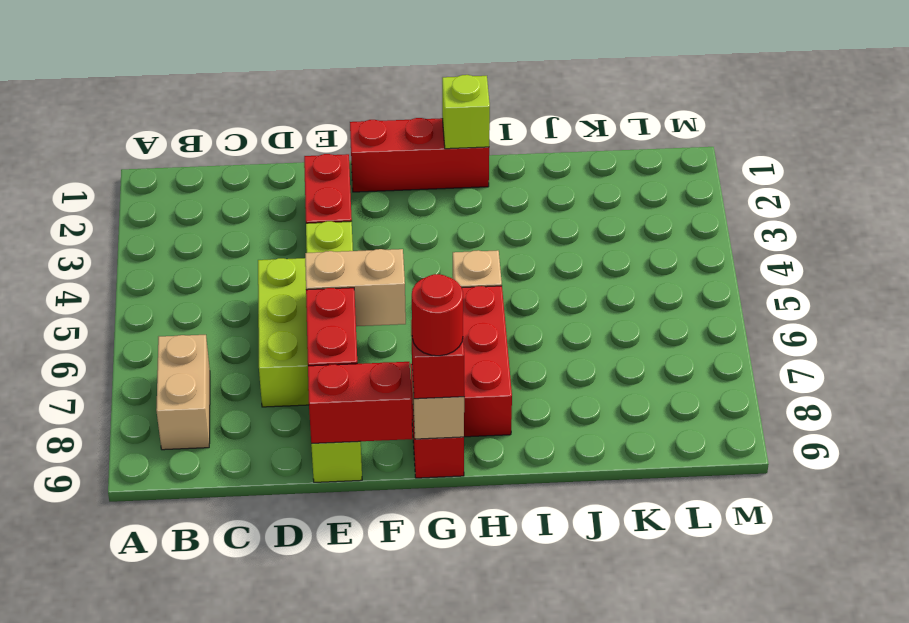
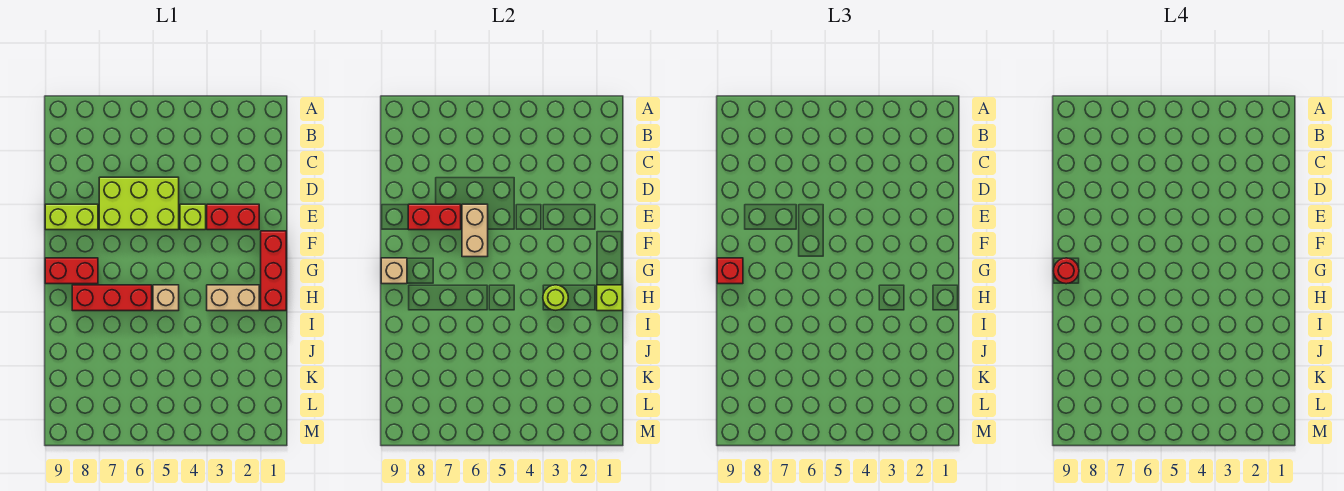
tan 1x2 brick [156,335,210,450] -> tan 1x2 brick moved to [207,285,259,311]
red 1x2 brick [308,362,412,443] -> none
none -> lime 1x1 round brick [543,285,568,310]

